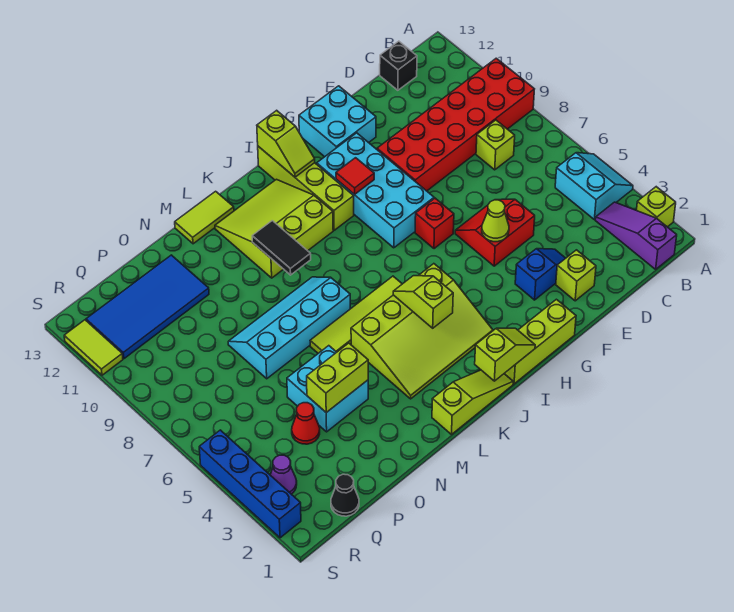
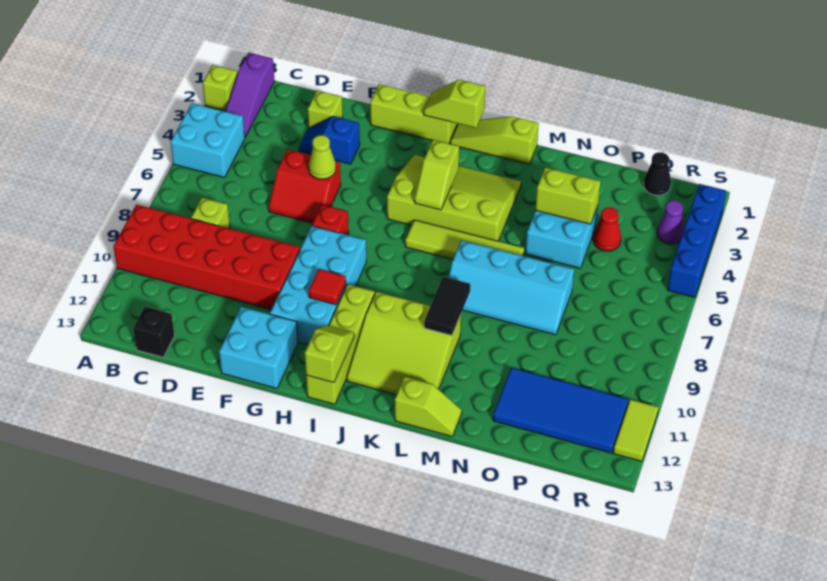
cyan 2x2 slope [555,153,633,219] -> cyan 2x2 brick [171,103,245,177]
lime 1x2 tile [175,191,234,244] -> lime 1x2 slope [395,377,462,437]

